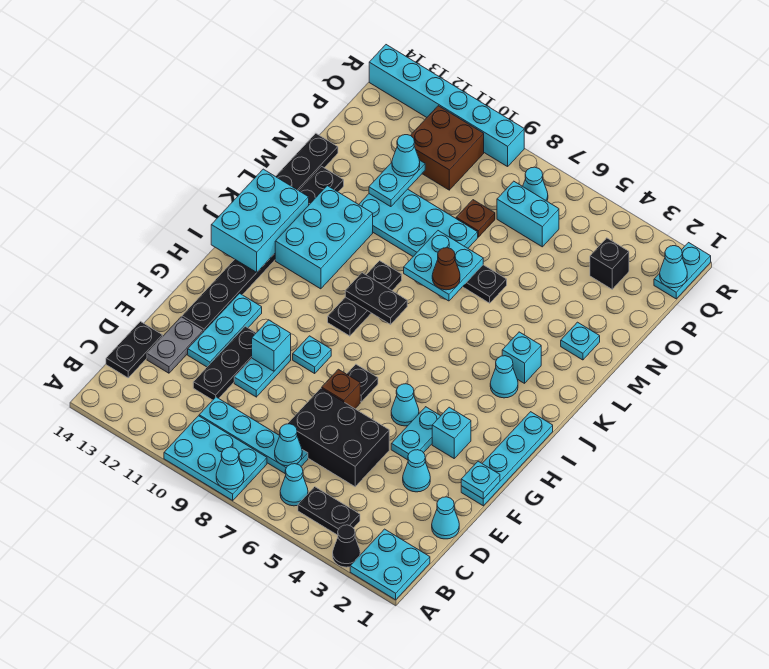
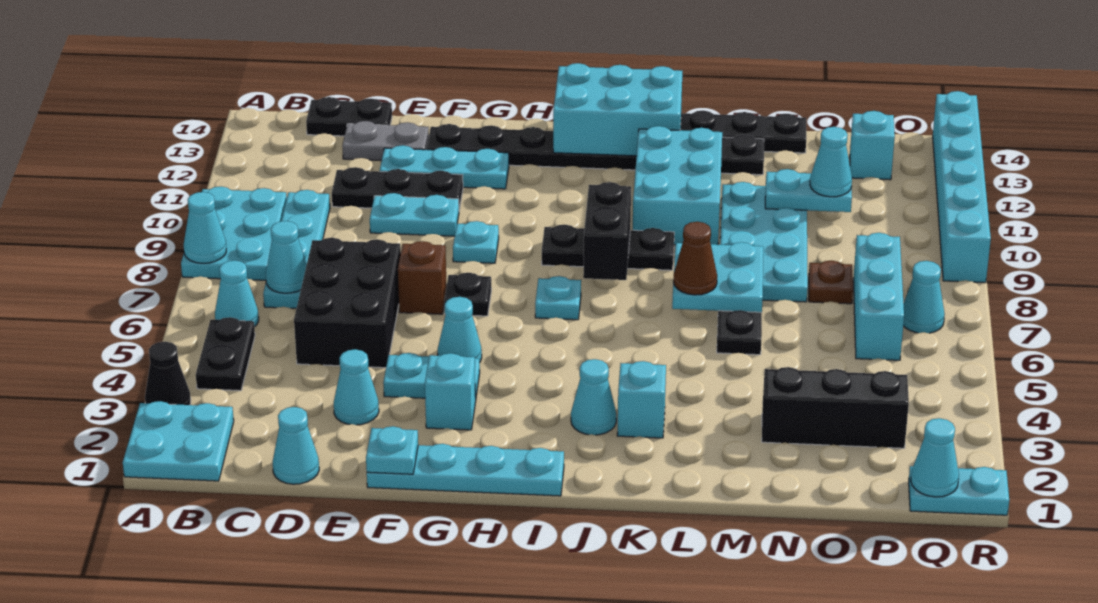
cyan 1x1 brick [252,320,291,371] -> cyan 1x1 brick moved to [850,111,895,180]
black 1x2 plate [345,273,407,324] -> black 1x2 brick [583,182,631,280]
cyan 2x3 brick [275,186,373,289] -> cyan 2x3 brick turned to [633,126,722,245]
cyan 1x1 plate [561,322,600,360] -> cyan 1x1 plate moved to [535,276,581,320]
black 1x1 brick [590,238,629,289] -> black 1x3 brick [762,367,909,448]
cyan 1x2 brick [497,181,559,247] -> cyan 1x3 brick [853,233,904,360]
brown 2x2 brick [410,106,484,190] -> none

